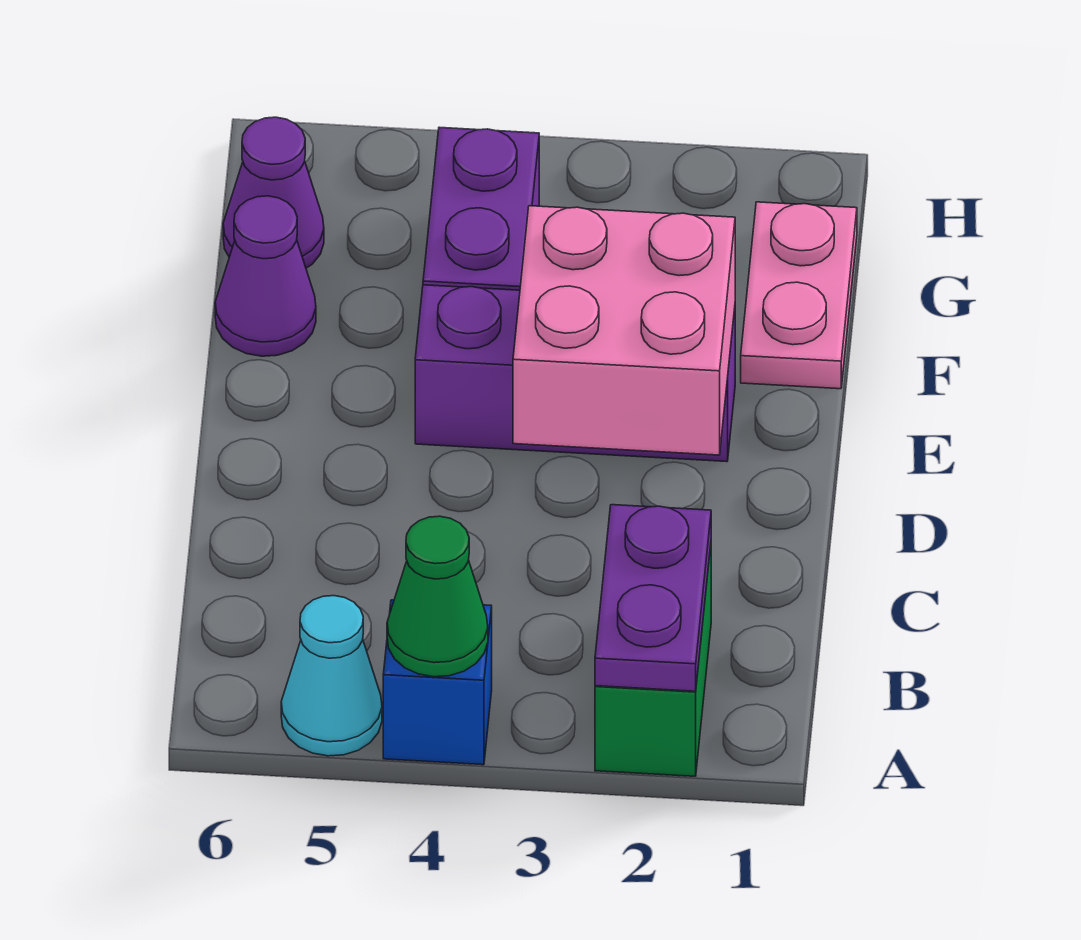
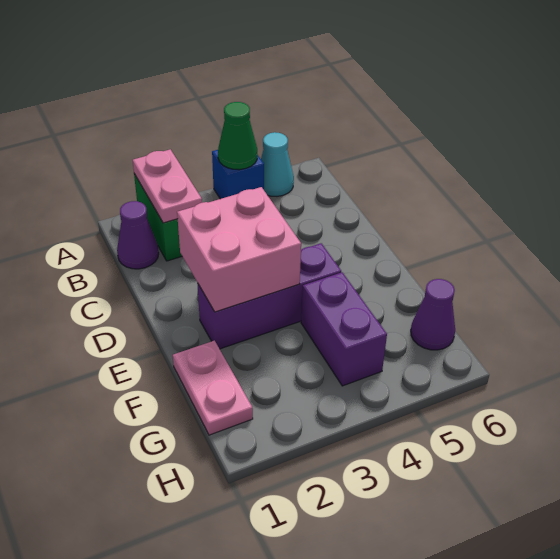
purple 1x2 plate [595,505,711,691] -> pink 1x2 plate [133,149,202,223]
purple 1x1 cone [215,196,316,356] -> purple 1x1 cone moved to [117,201,159,269]

